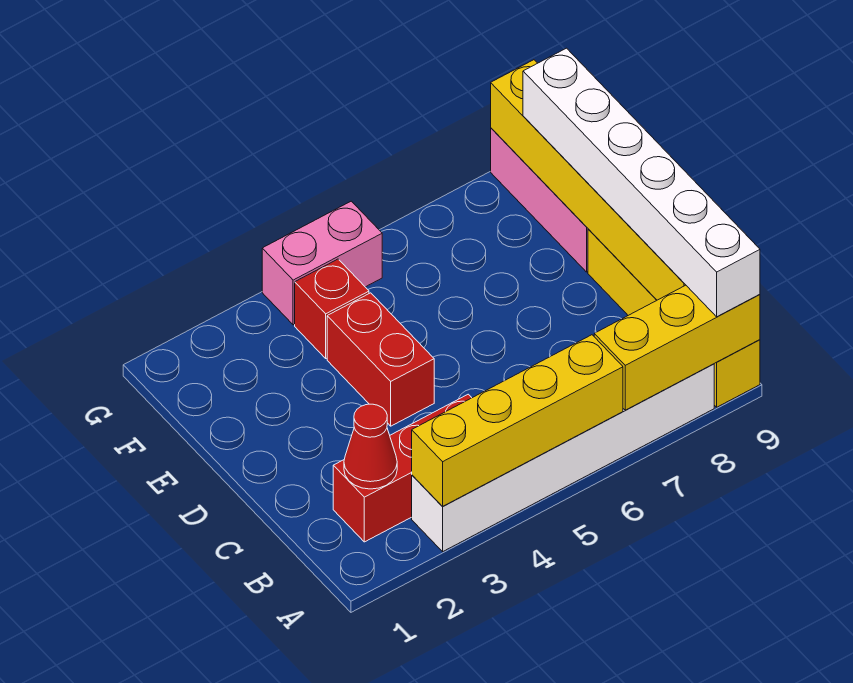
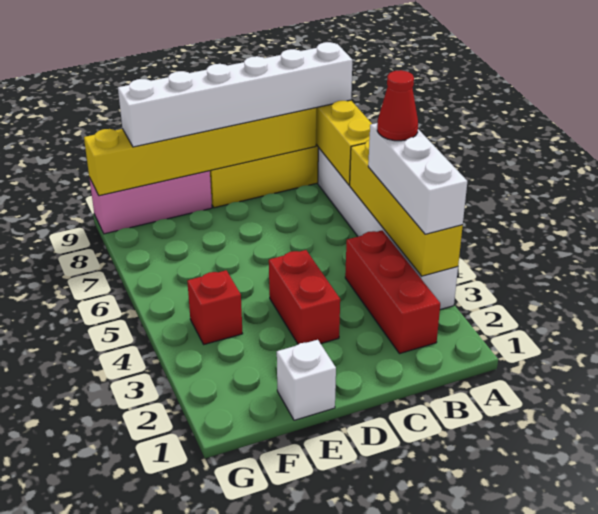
none -> white 1x3 brick [368,123,467,234]
red 1x1 cone [344,404,397,489] -> red 1x1 cone moved to [377,70,418,141]
red 1x2 brick [327,293,434,426] -> red 1x2 brick turned to [269,250,340,344]
none -> white 1x1 brick [277,340,336,420]
pink 1x2 brick [262,201,382,325] -> none

